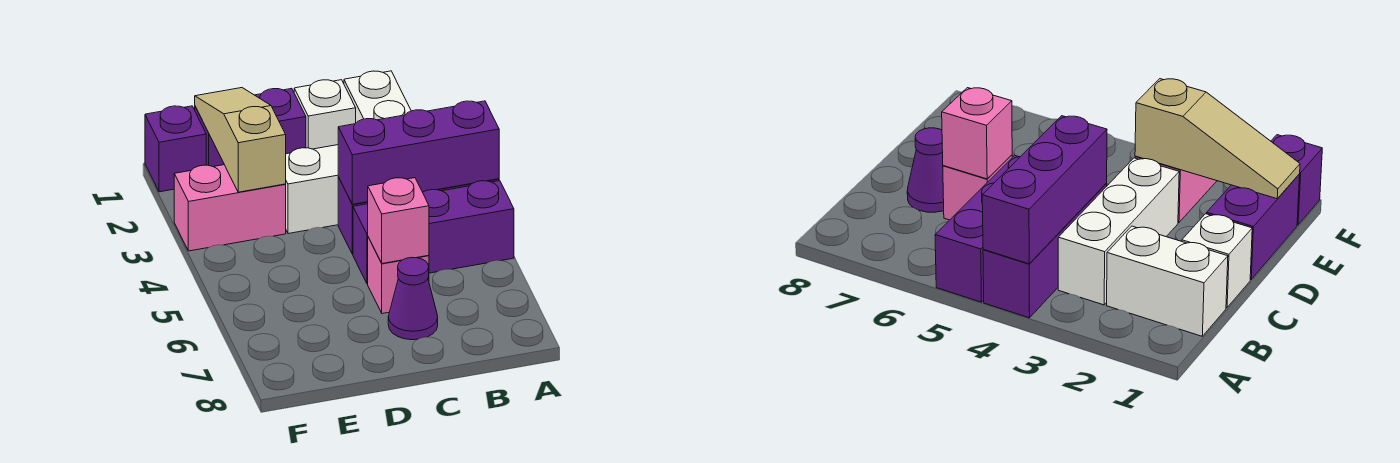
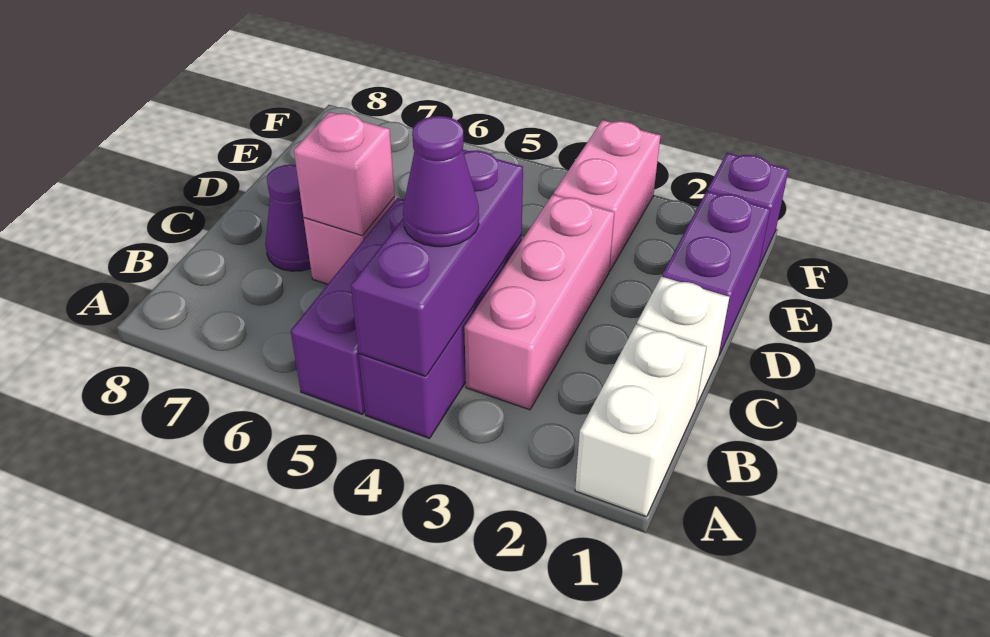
white 1x2 brick [344,71,411,123] -> white 1x2 brick turned to [575,325,706,517]
white 1x3 brick [285,145,338,234] -> pink 1x3 brick [464,195,614,410]
none -> purple 1x1 cone [403,116,479,247]
tan 1x3 slope [195,88,286,192] -> none

